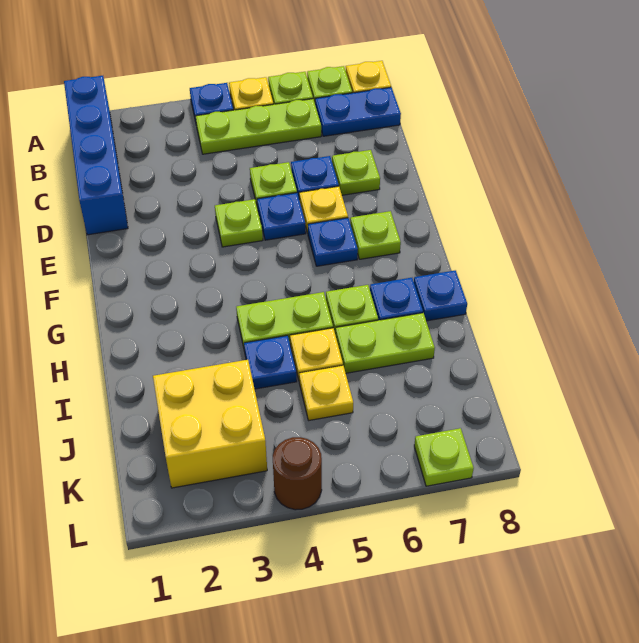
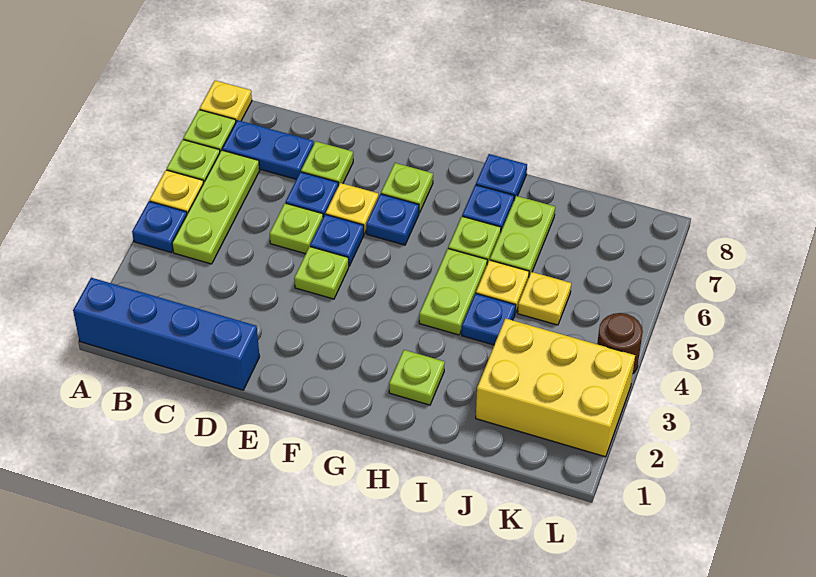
blue 1x2 plate [315,87,401,136] -> blue 1x2 plate turned to [222,120,314,179]
yellow 2x2 brick [153,360,267,488] -> yellow 2x3 brick [476,318,635,457]
lime 1x1 plate [414,428,474,486] -> lime 1x1 plate moved to [389,350,445,405]

